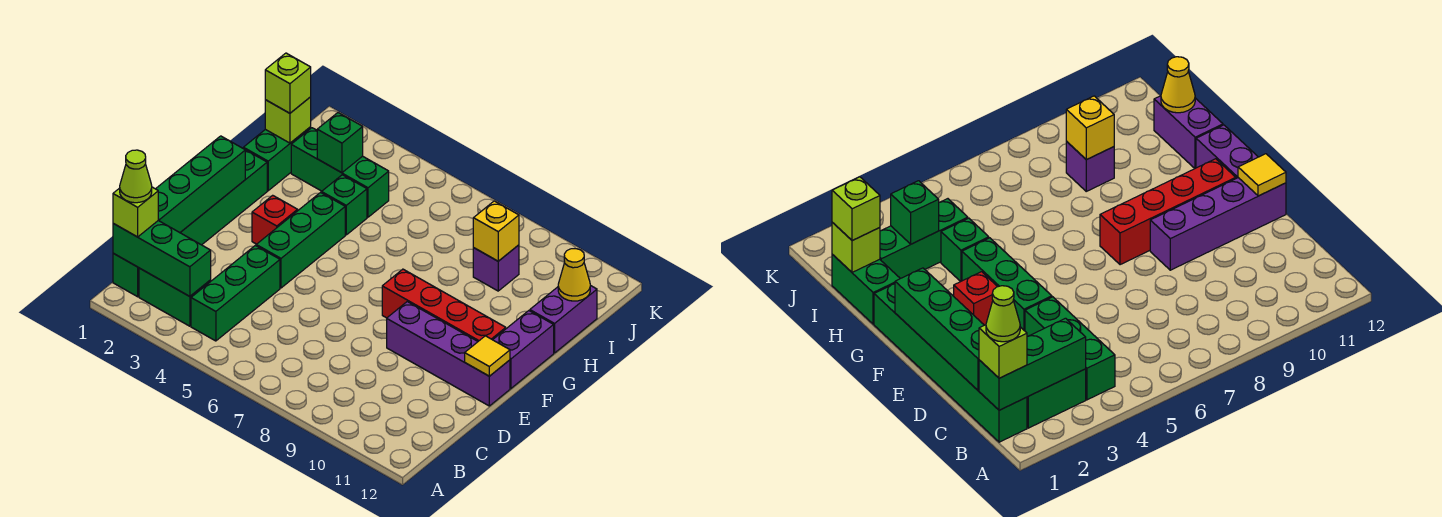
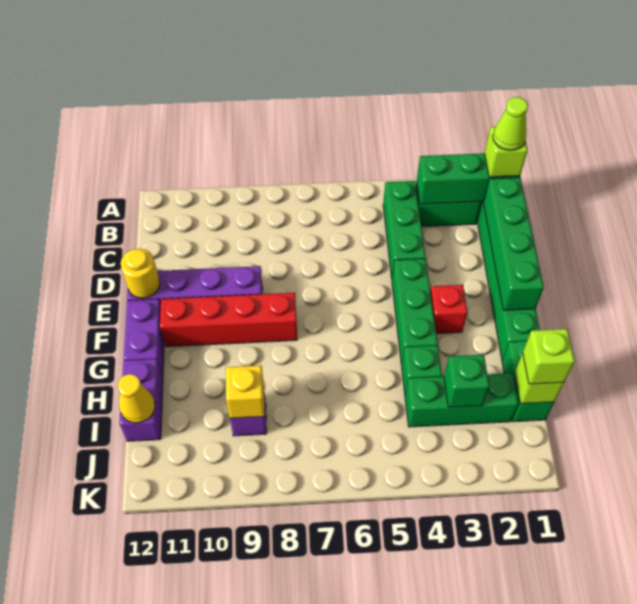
yellow 1x1 tile [465,336,510,376] -> yellow 1x1 round brick [121,249,160,298]

